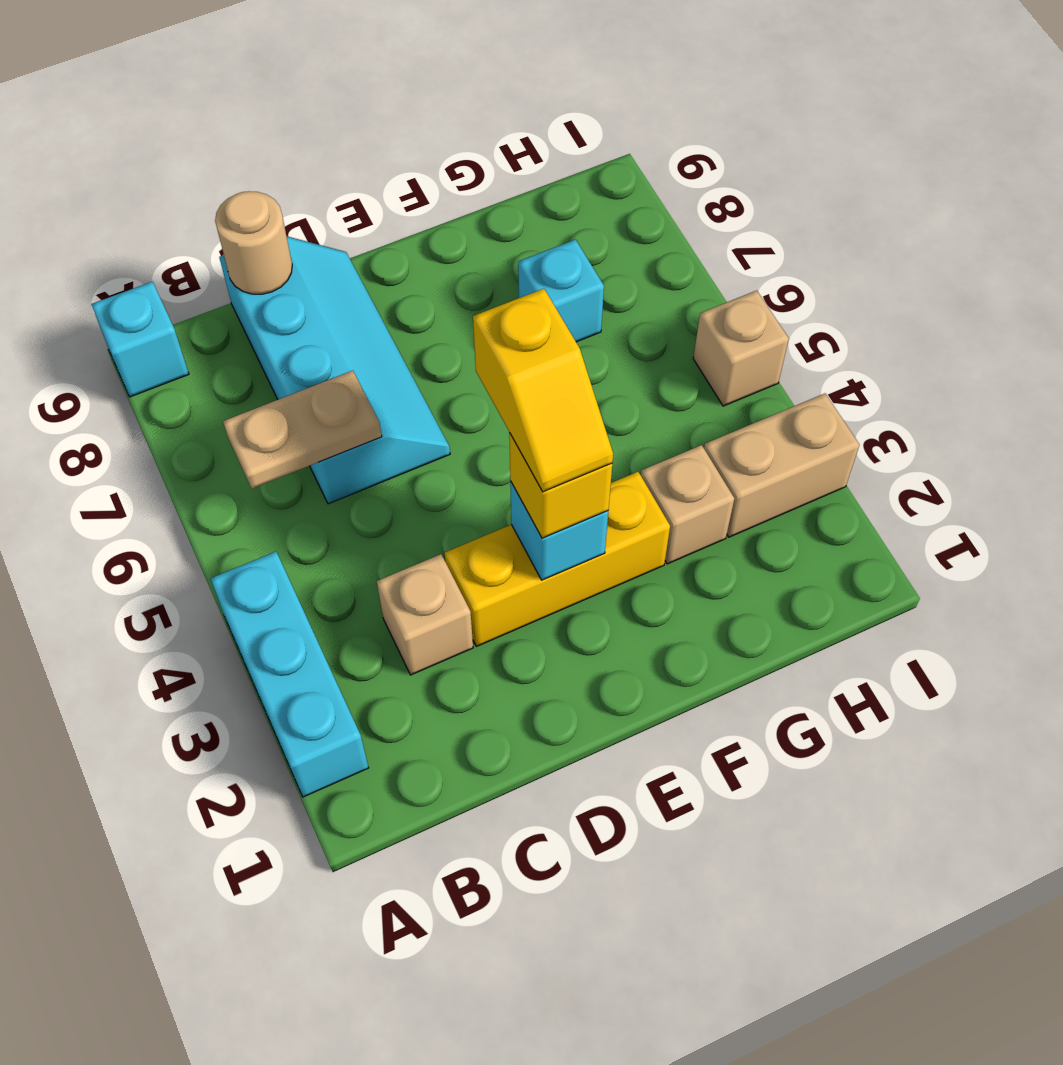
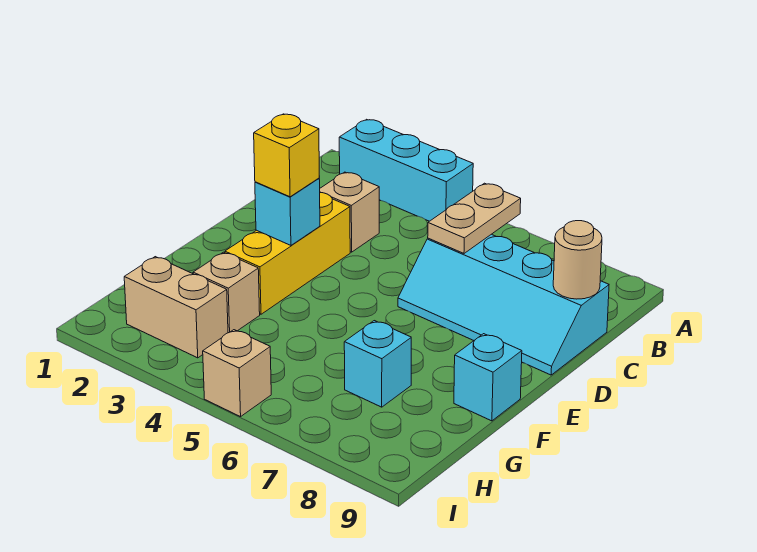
cyan 1x1 brick [91,282,189,397] -> cyan 1x1 brick moved to [454,334,522,421]
yellow 1x2 slope [473,289,613,492] -> none
tan 1x2 brick [704,394,860,537] -> tan 1x2 brick turned to [124,257,228,358]

